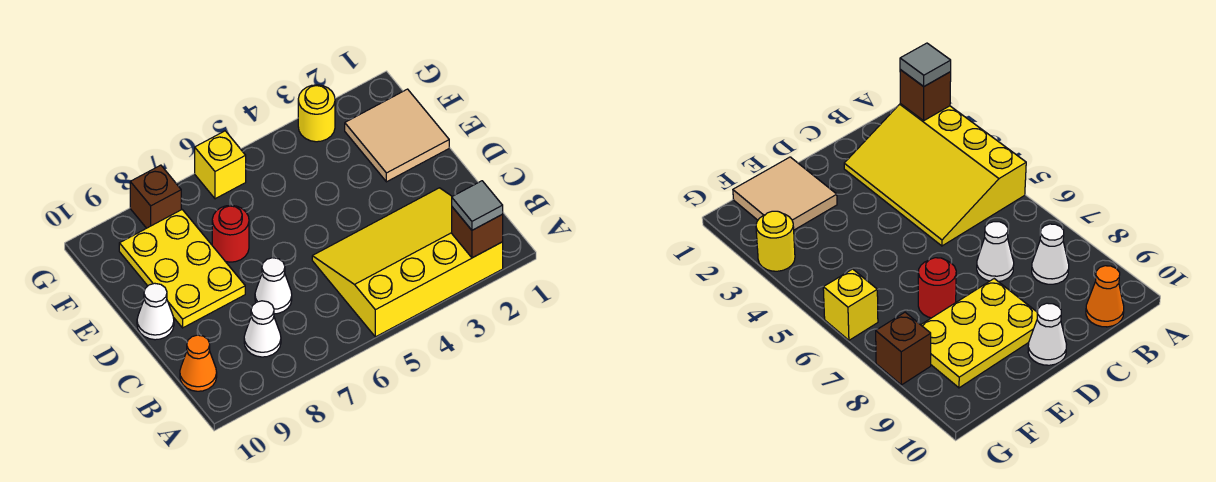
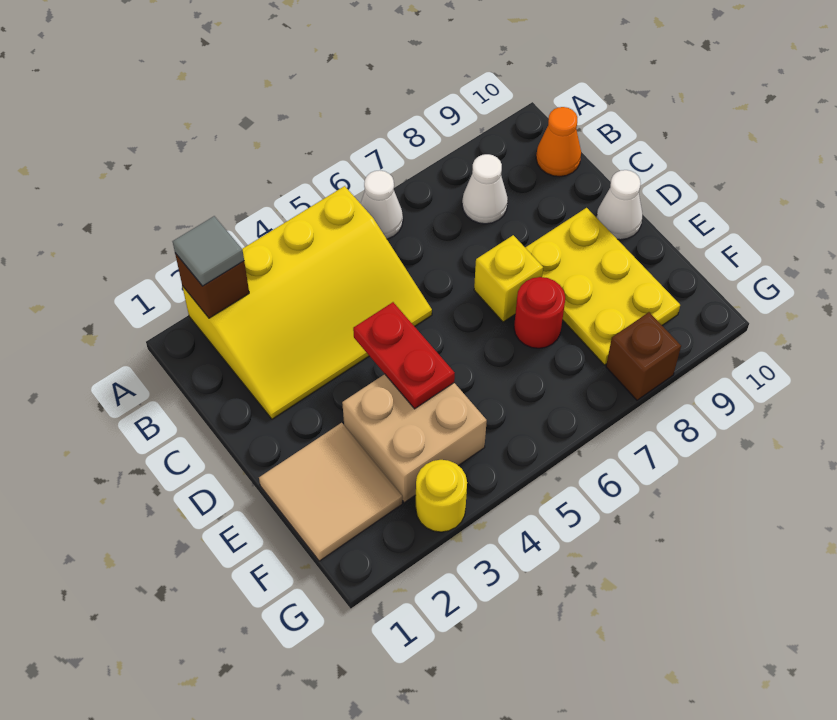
white 1x1 cone [255,258,292,314] -> white 1x1 cone moved to [361,170,403,239]
none -> red 1x2 plate [353,302,455,409]
none -> tan 2x2 brick [342,374,487,503]
yellow 1x1 brick [195,131,246,199] -> yellow 1x1 brick moved to [474,235,543,322]

